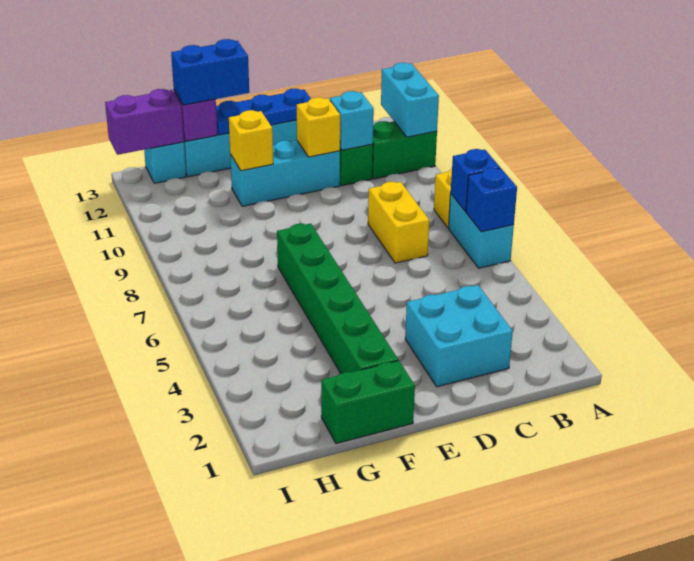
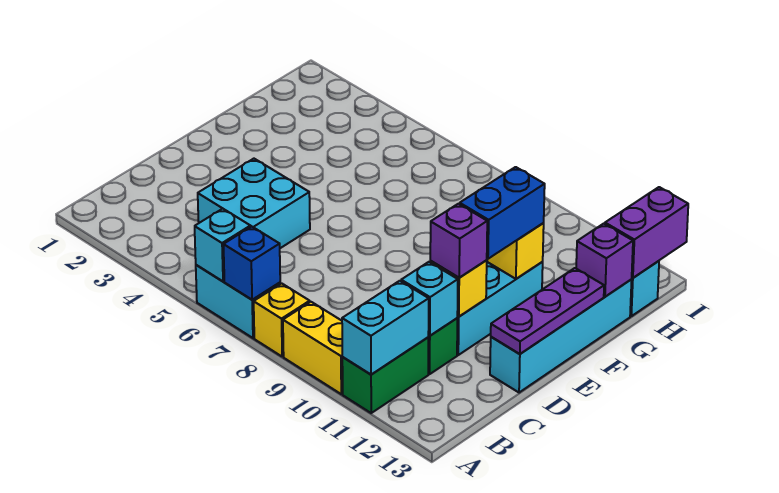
blue 1x1 brick [466,168,517,232] -> cyan 1x1 brick [195,209,250,281]
cyan 1x2 brick [381,63,439,137] -> cyan 1x2 brick turned to [342,281,429,374]
cyan 2x2 brick [405,285,513,387] -> cyan 2x2 brick moved to [198,159,310,248]
yellow 1x2 brick [368,182,429,263] -> yellow 1x2 brick moved to [283,302,343,394]
none -> purple 1x1 brick [430,204,487,278]
blue 1x3 plate [216,89,311,135] -> purple 1x3 plate [491,268,604,354]
green 1x2 brick [321,361,415,444] -> none
green 1x6 brick [277,223,398,374] -> none
blue 1x2 brick [171,39,249,105] -> blue 1x2 brick moved to [460,167,545,259]

